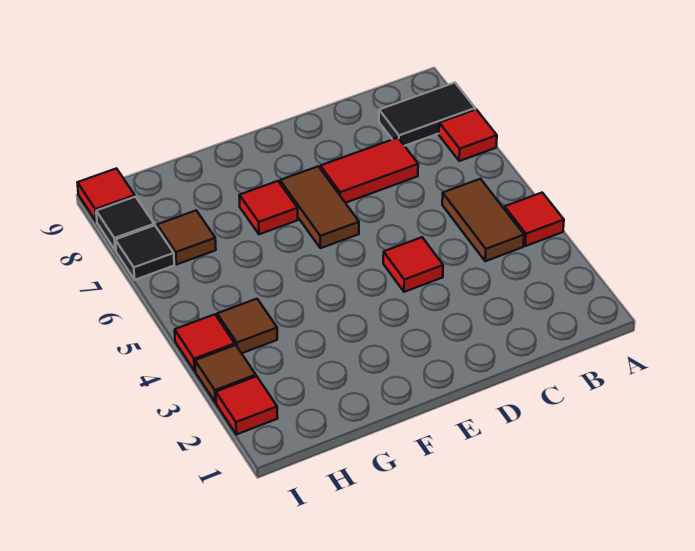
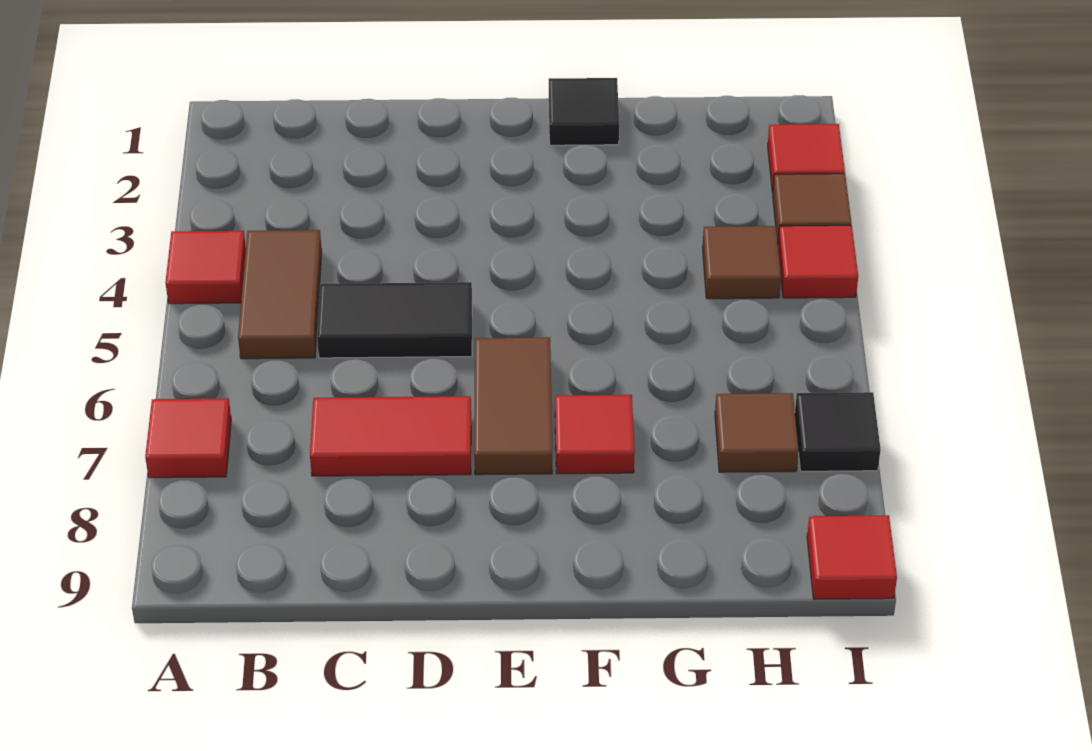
black 1x2 tile [379,83,475,146] -> black 1x2 tile moved to [317,282,472,358]
red 1x1 tile [383,237,443,292] -> none
black 1x1 tile [96,197,154,250] -> black 1x1 tile moved to [549,78,619,145]

